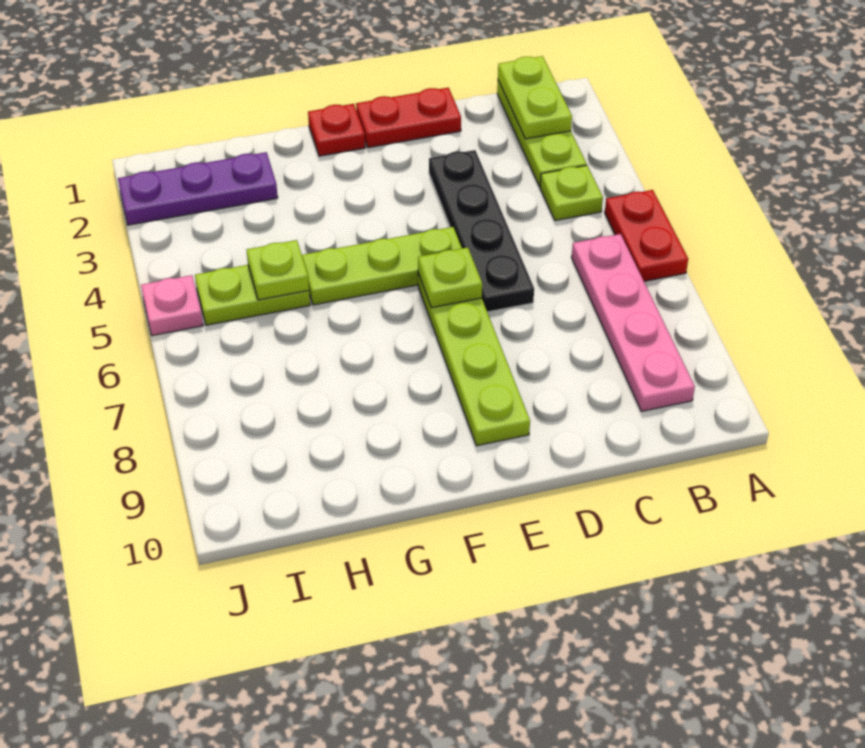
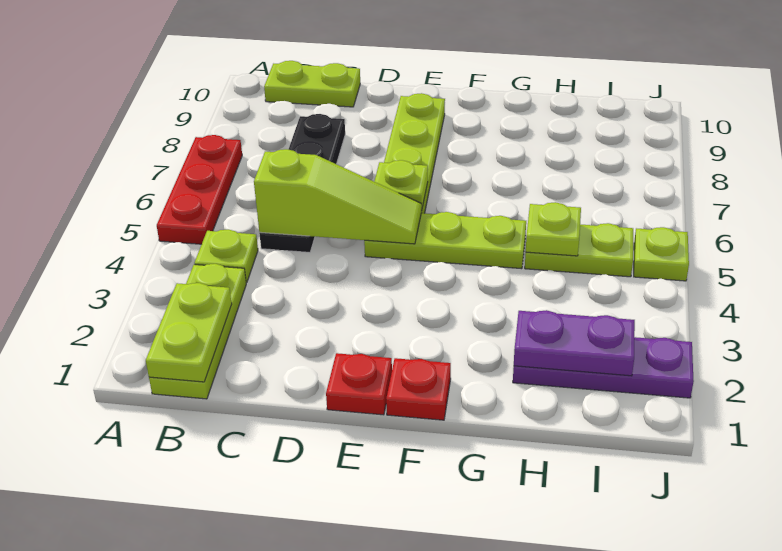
red 1x2 plate [605,190,688,281] -> red 1x3 plate [157,135,242,244]
pink 1x4 plate [572,234,695,411] -> none
none -> lime 1x2 plate [264,61,360,107]
none -> lime 1x3 slope [254,149,421,244]
red 1x2 plate [356,88,461,148] -> red 1x1 plate [326,353,392,415]
black 1x4 plate [429,150,534,312] -> black 1x4 plate moved to [259,114,345,252]
none -> purple 1x2 plate [514,310,635,376]
pink 1x1 plate [141,275,203,336] -> lime 1x1 plate [634,227,689,281]

